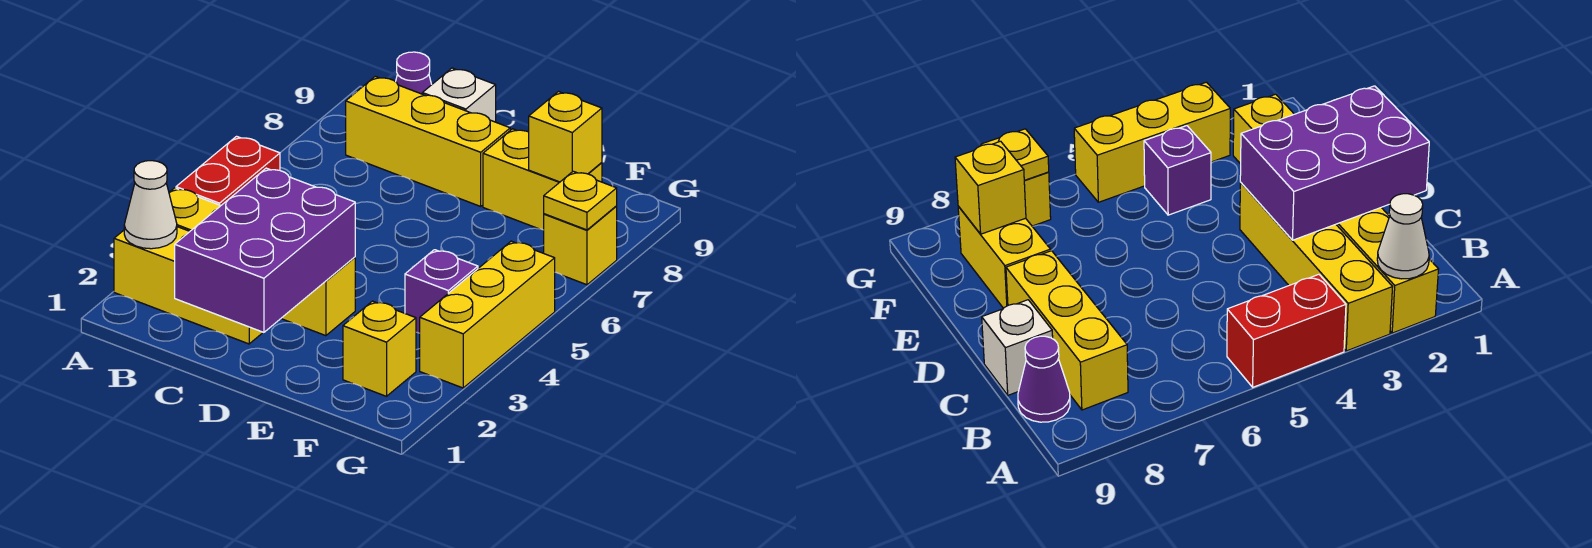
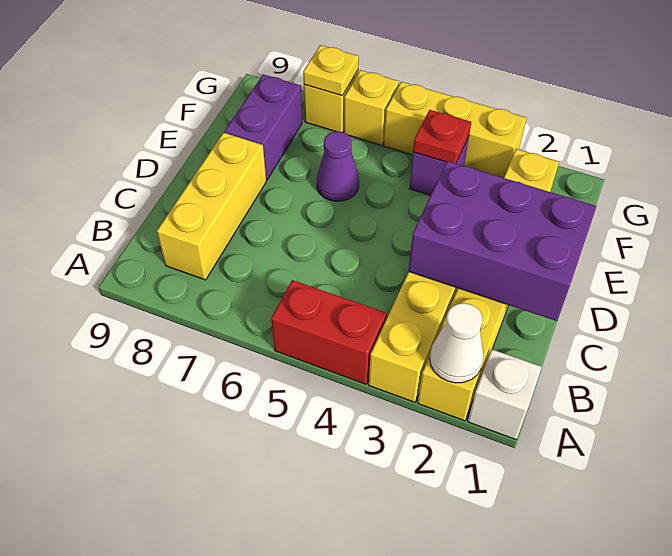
purple 1x1 cone [396,52,432,94] -> purple 1x1 cone moved to [316,132,359,201]
white 1x1 brick [422,68,496,122] -> white 1x1 brick moved to [468,349,542,440]
yellow 1x2 brick [483,129,602,230] -> purple 1x2 brick [224,74,302,180]
none -> red 1x1 plate [413,110,471,163]
yellow 1x1 brick [529,92,602,182] -> yellow 1x1 brick moved to [344,70,399,145]

